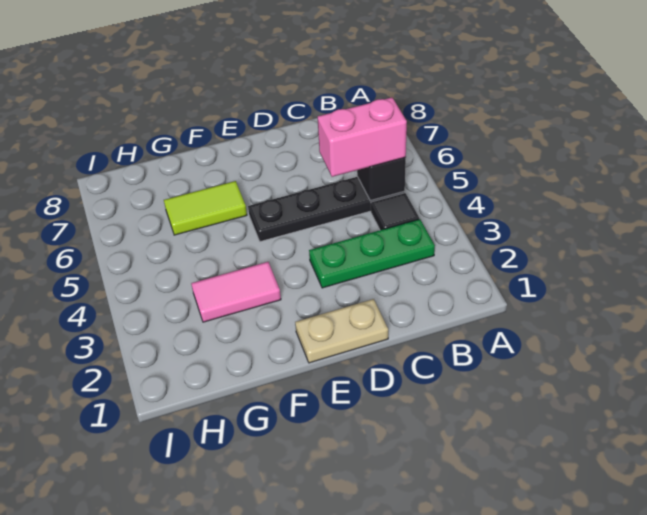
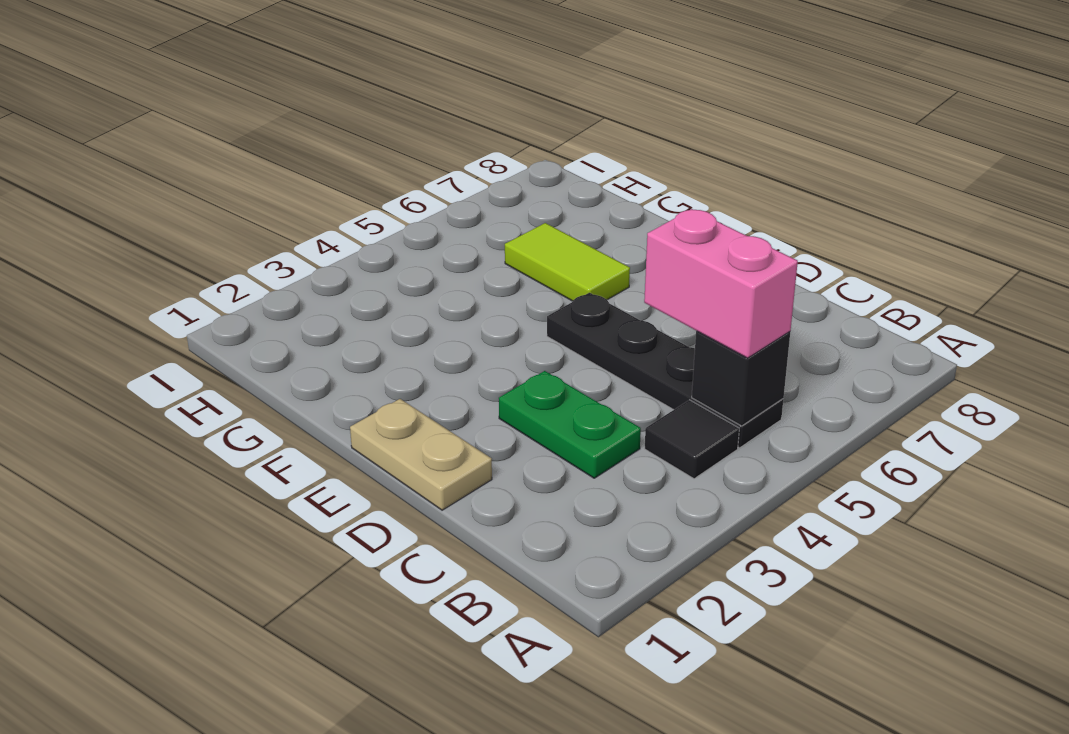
green 1x3 plate [309,219,435,288] -> green 1x2 plate [499,371,641,478]
pink 1x2 tile [191,262,281,322] -> none

